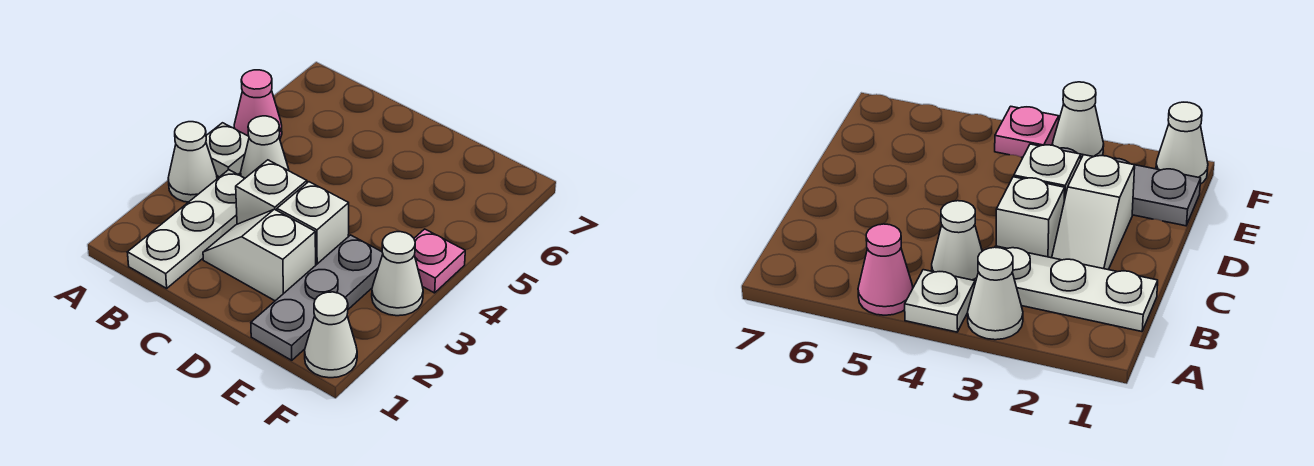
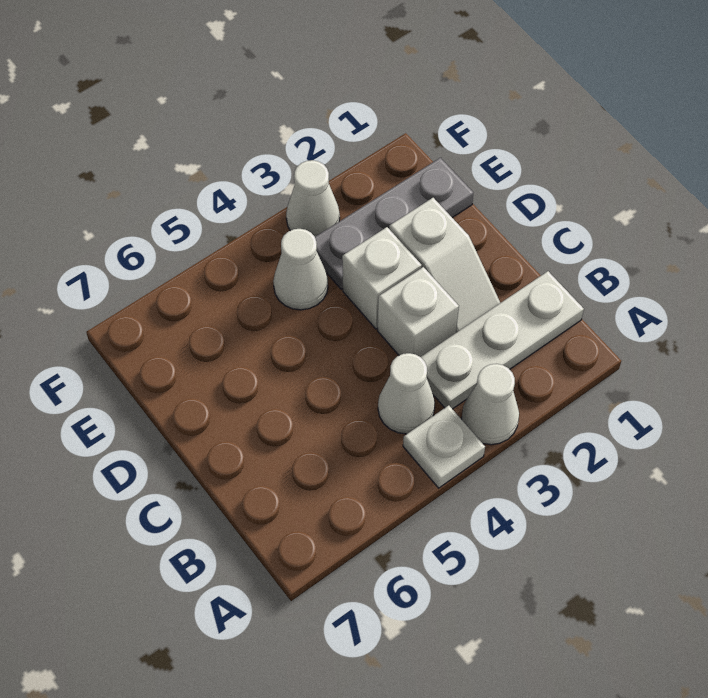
pink 1x1 cone [234,70,282,139] -> none
white 1x1 cone [305,292,357,378] -> white 1x1 cone moved to [273,229,328,310]
pink 1x1 plate [414,229,465,293] -> none

